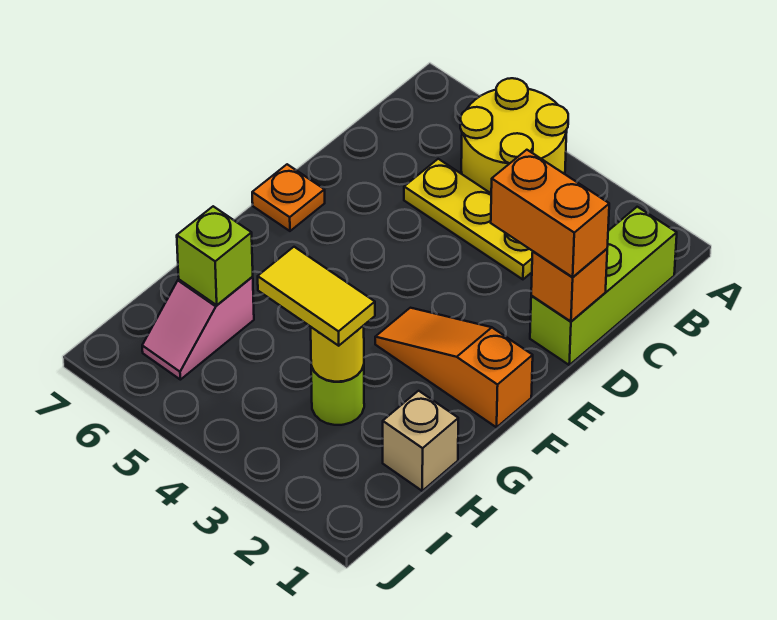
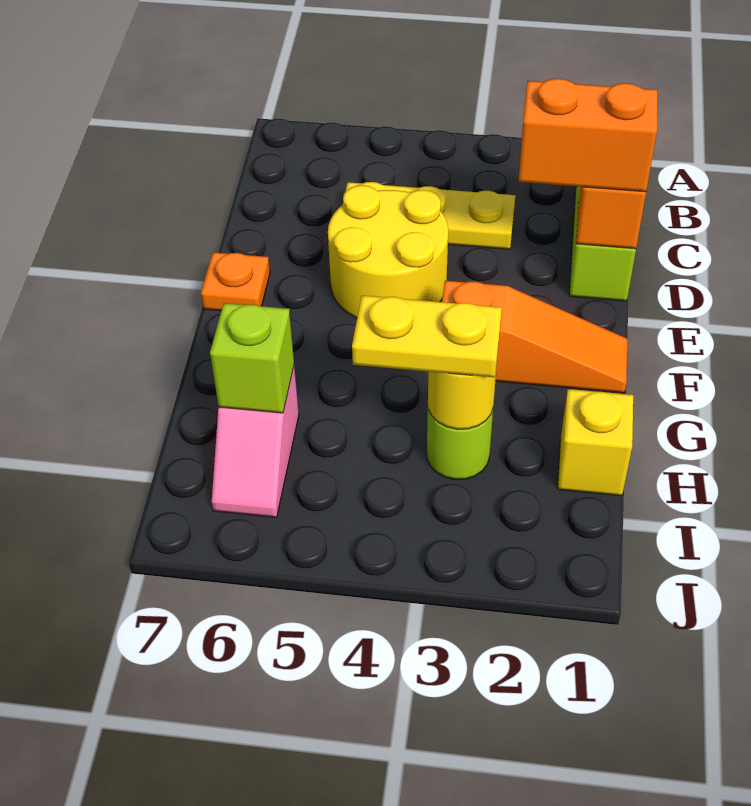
yellow 2x2 round brick [460,78,568,193] -> yellow 2x2 round brick moved to [328,185,448,318]
orange 1x3 slope [375,308,533,427] -> orange 1x3 slope turned to [442,281,627,393]
tan 1x1 brick [383,391,458,491] -> yellow 1x1 brick [558,389,633,496]
yellow 1x2 tile [258,247,375,346] -> yellow 1x2 plate [352,295,502,377]

